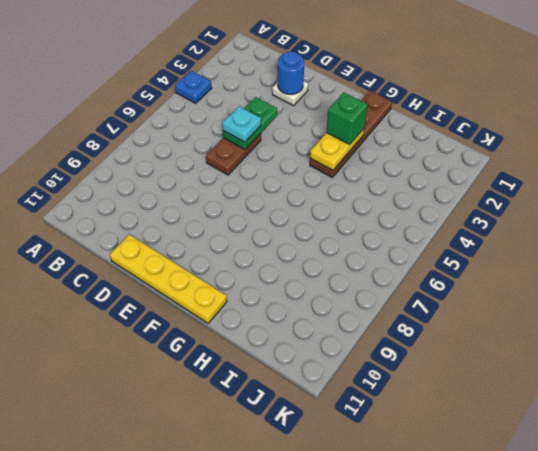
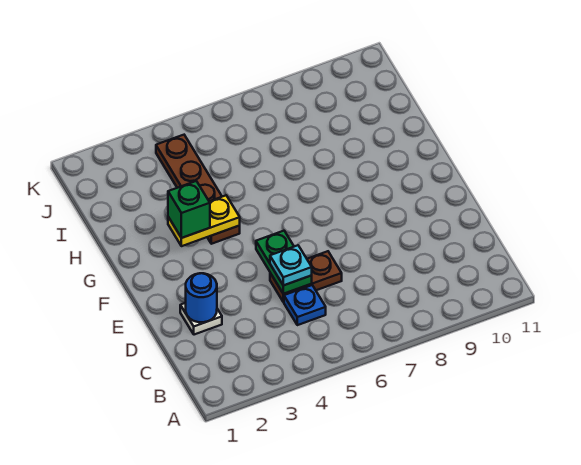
blue 1x1 plate [175,71,212,104] -> blue 1x1 plate moved to [284,285,326,325]
green 1x2 plate [223,97,277,149] -> green 1x2 plate turned to [256,231,312,294]
yellow 1x4 plate [110,235,227,323] -> none
brown 1x4 plate [310,91,392,177] -> brown 1x4 plate turned to [156,135,240,244]

